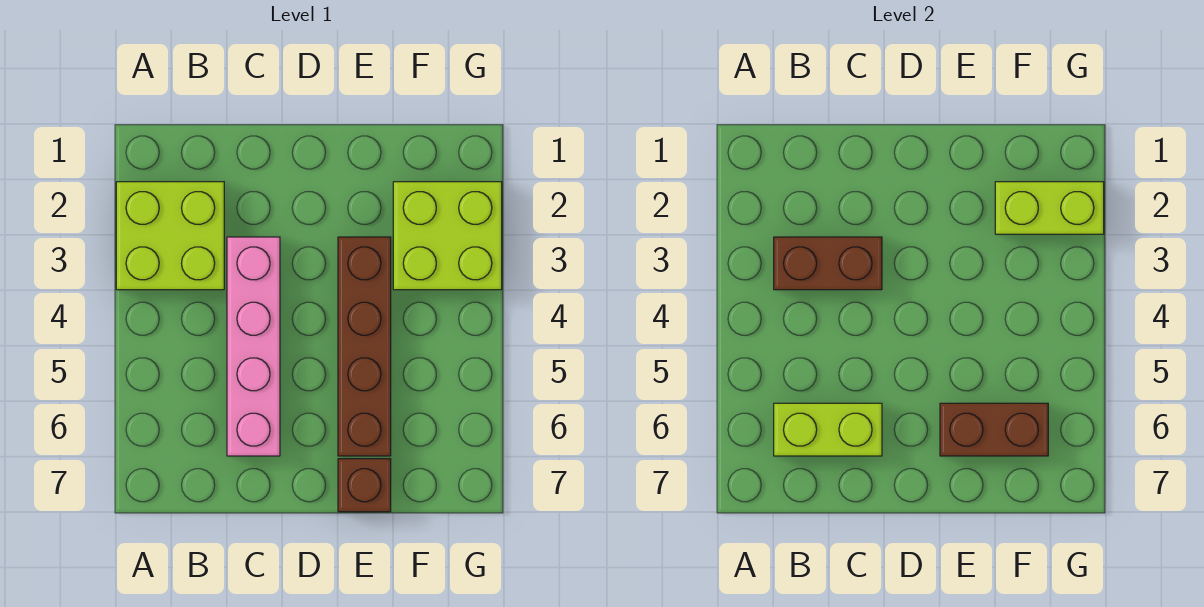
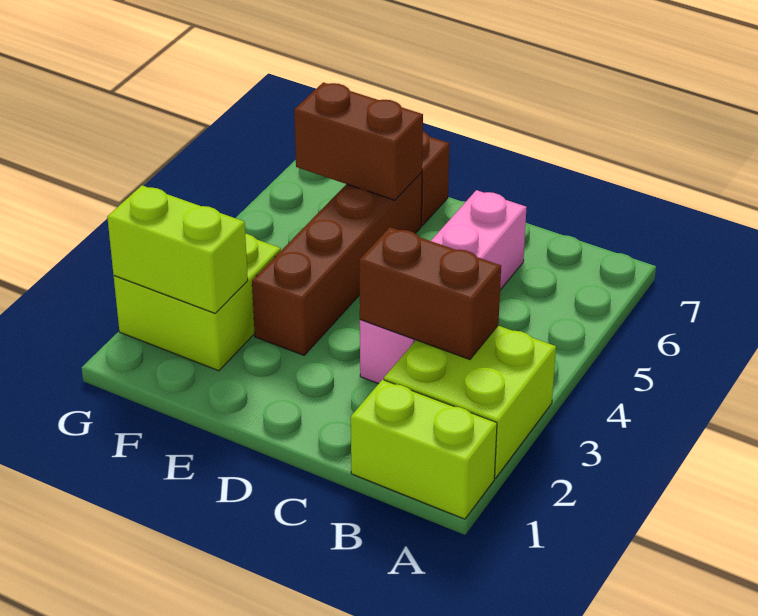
lime 1x2 brick [774,403,882,456] -> lime 1x2 brick moved to [351,380,497,519]

